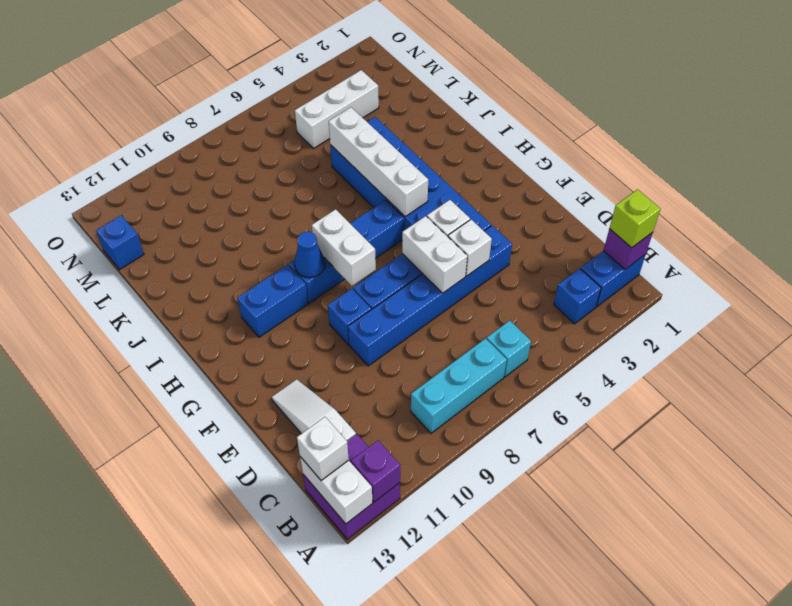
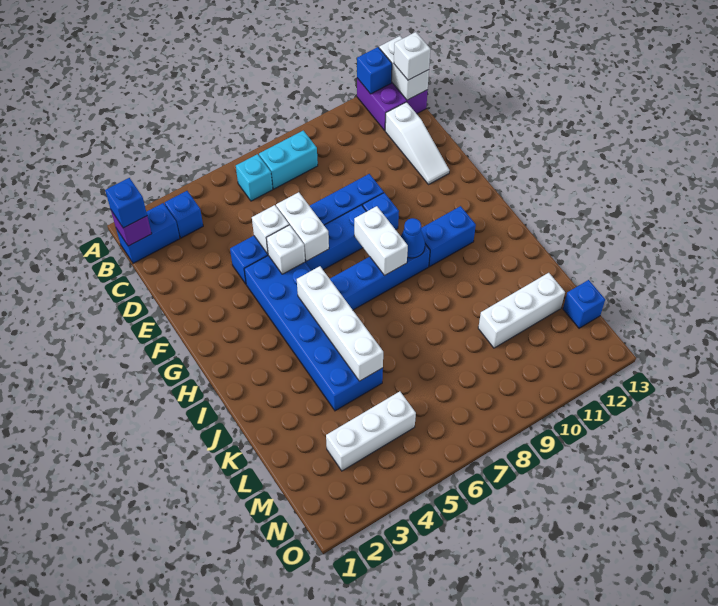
purple 1x1 brick [351,441,400,502] -> blue 1x1 brick [357,47,392,94]
lime 1x1 brick [609,189,661,248] -> blue 1x1 brick [105,178,147,228]
cyan 1x3 brick [411,339,507,433] -> cyan 1x2 brick [259,131,318,189]
none -> white 1x3 brick [478,273,565,348]

